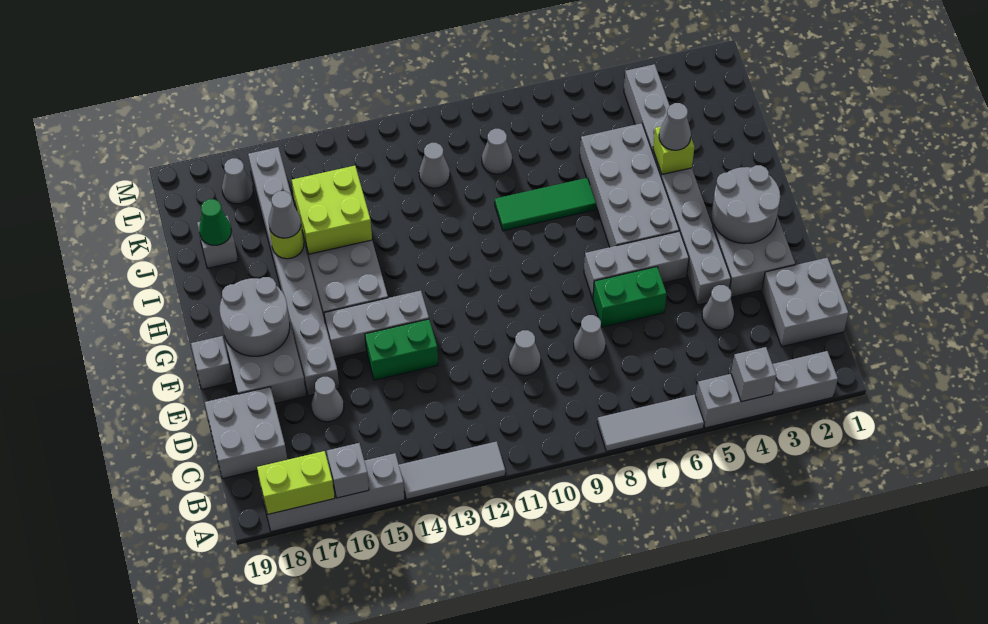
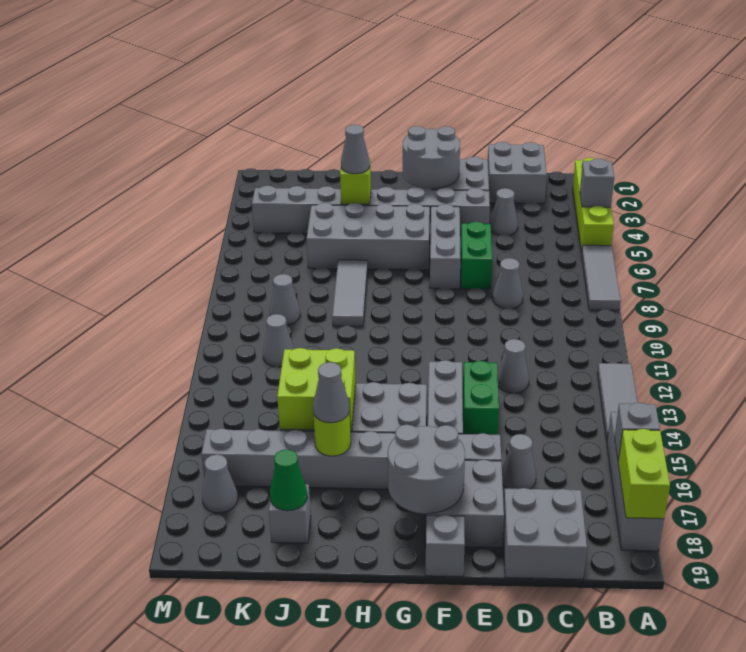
grey 1x4 brick [696,351,838,428] -> lime 1x4 brick [573,158,614,253]
grey 1x1 cone [509,330,541,376] -> grey 1x1 cone moved to [497,339,529,393]
green 1x3 tile [495,178,596,231] -> grey 1x3 tile [332,260,367,326]

